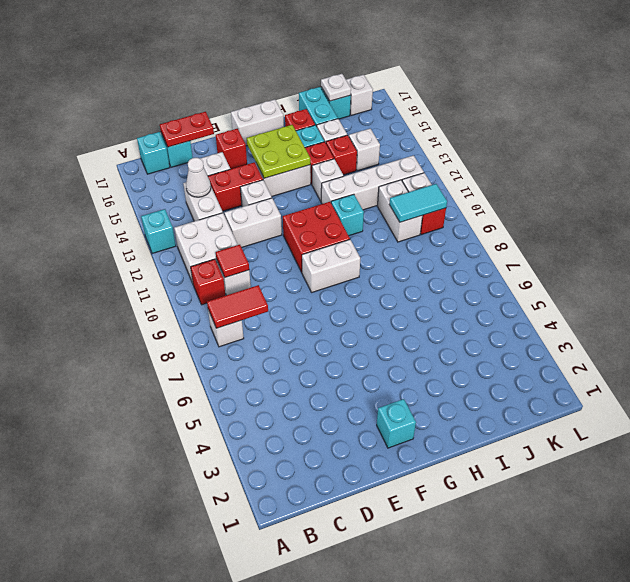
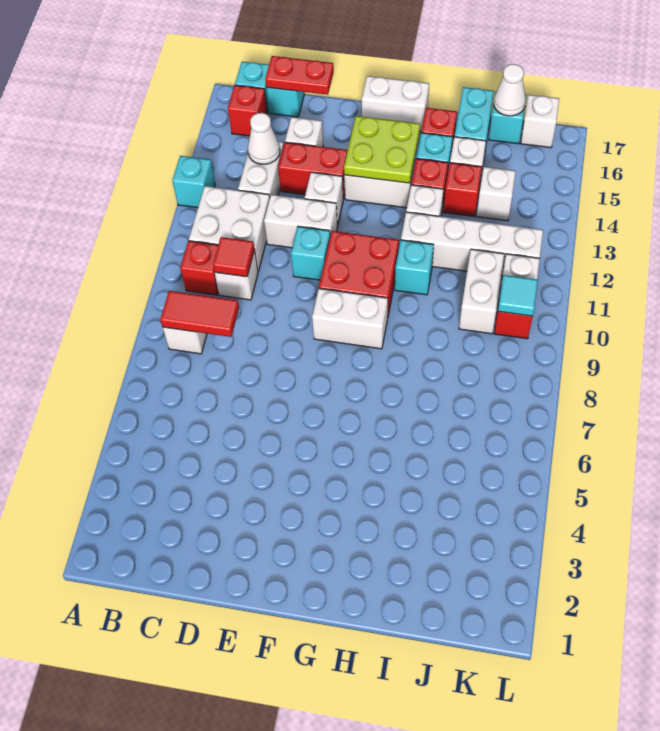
red 1x1 brick [216,129,247,169] -> red 1x1 brick moved to [228,85,267,136]
cyan 1x1 brick [377,399,416,448] -> cyan 1x1 brick moved to [291,226,330,280]
cyan 1x2 tile [389,184,447,222] -> cyan 1x1 tile [498,275,538,316]
white 1x1 plate [321,74,351,101] -> white 1x1 cone [494,64,526,116]

